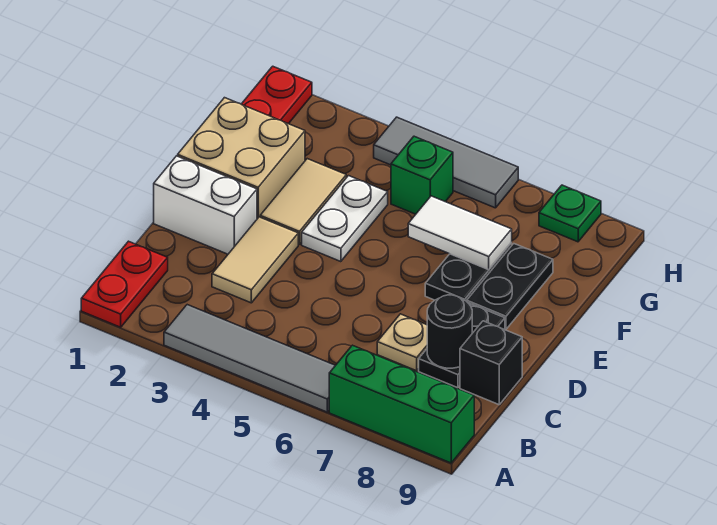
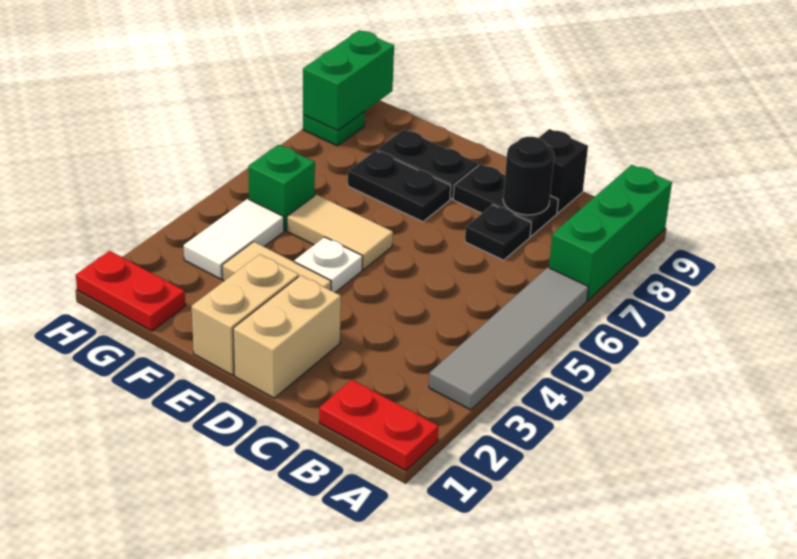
tan 1x2 tile [212,217,298,303] -> tan 1x2 tile moved to [287,195,393,270]
tan 1x1 plate [377,314,427,371] -> black 1x1 plate [465,205,531,260]
white 1x2 brick [154,156,257,254] -> tan 1x2 brick [233,275,341,398]
tan 2x2 brick [178,98,305,219] -> tan 1x2 brick [192,254,299,375]
white 1x2 plate [302,176,388,262] -> white 1x1 plate [294,237,363,293]
white 1x2 tile [408,196,512,270] -> white 1x2 tile moved to [184,199,284,279]
grey 1x3 tile [374,117,518,208] -> none
none -> green 1x2 brick [303,30,394,130]

